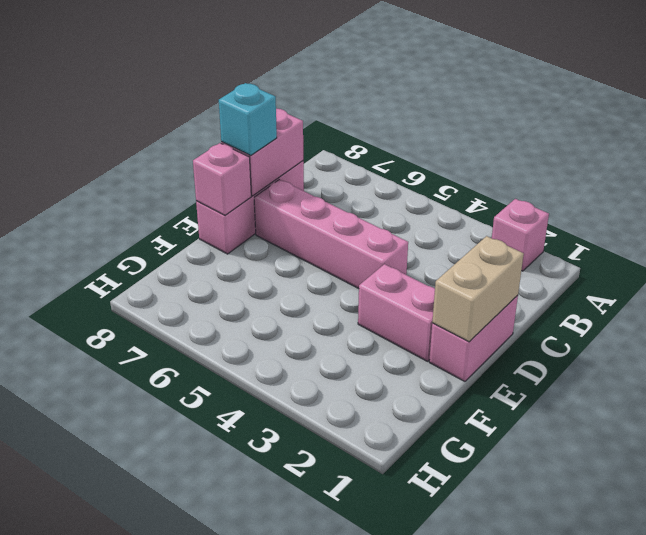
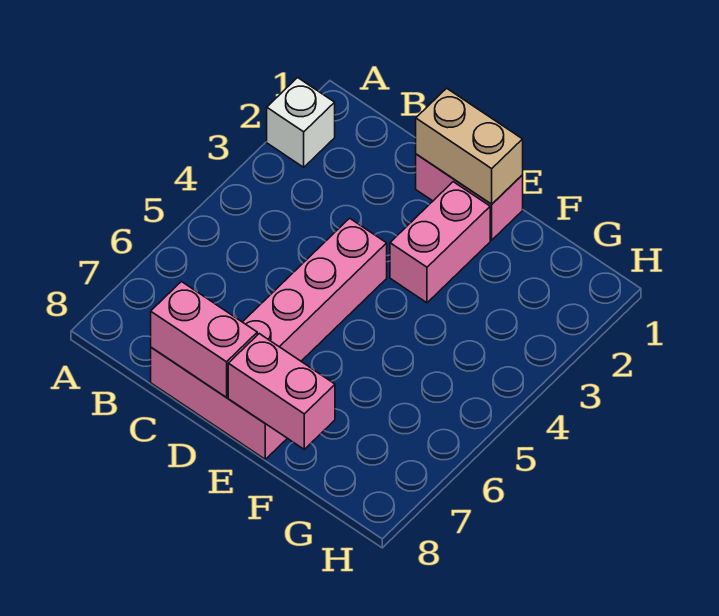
pink 1x1 brick [492,199,549,271] -> white 1x1 brick [267,78,335,167]
cyan 1x1 brick [219,83,277,156] -> none
pink 1x1 brick [193,143,251,215] -> pink 1x2 brick [228,334,335,449]

